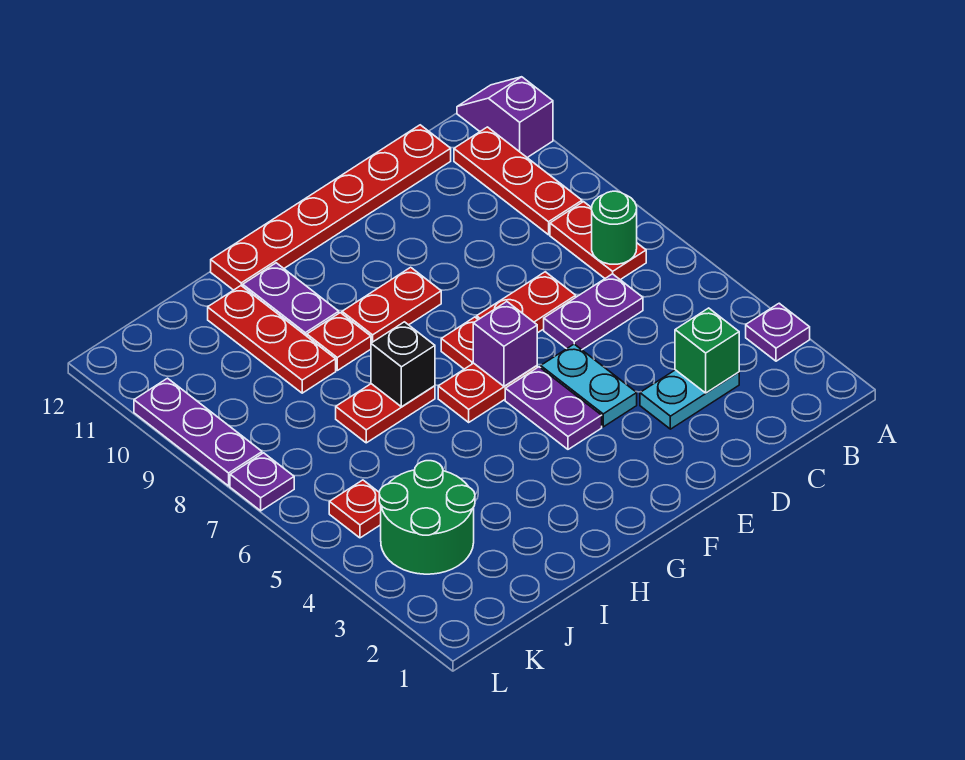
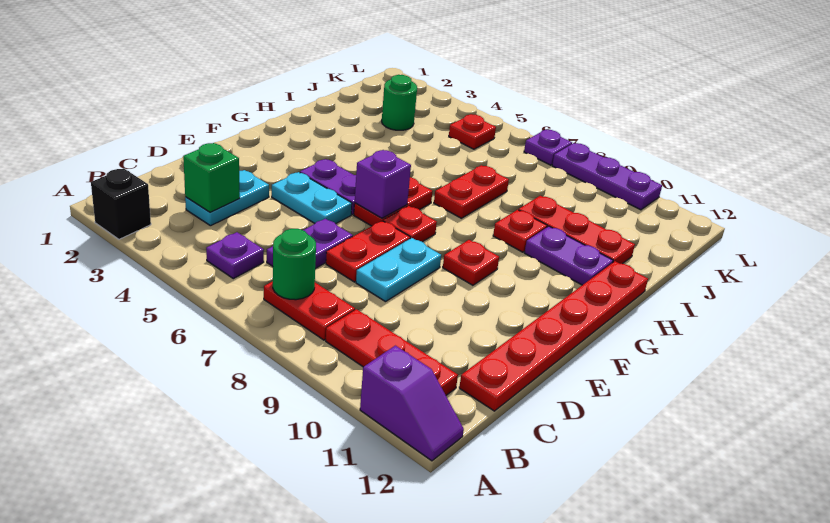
purple 1x1 plate [746,303,810,361] -> purple 1x1 plate moved to [206,232,264,279]
none -> cyan 1x2 plate [356,238,441,302]
red 1x2 plate [342,267,441,343] -> red 1x1 plate [443,240,499,285]
black 1x1 brick [371,322,435,407] -> black 1x1 brick moved to [91,168,151,239]
green 2x2 round brick [379,461,475,574] -> green 1x1 round brick [382,75,417,130]

